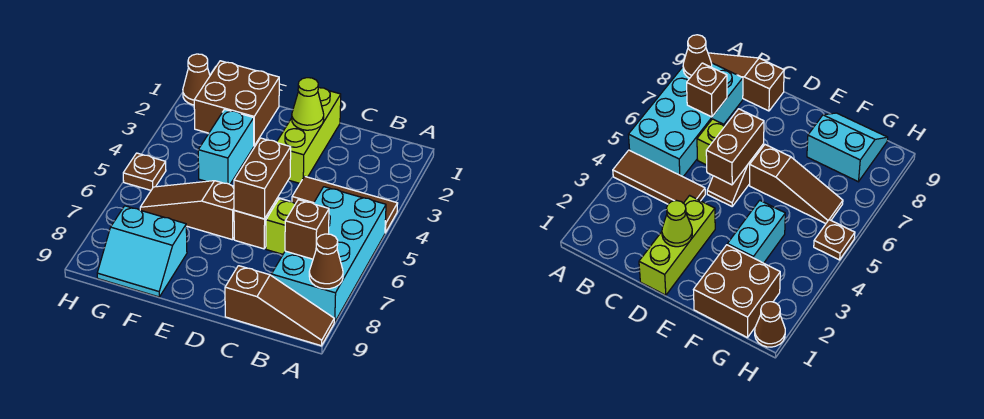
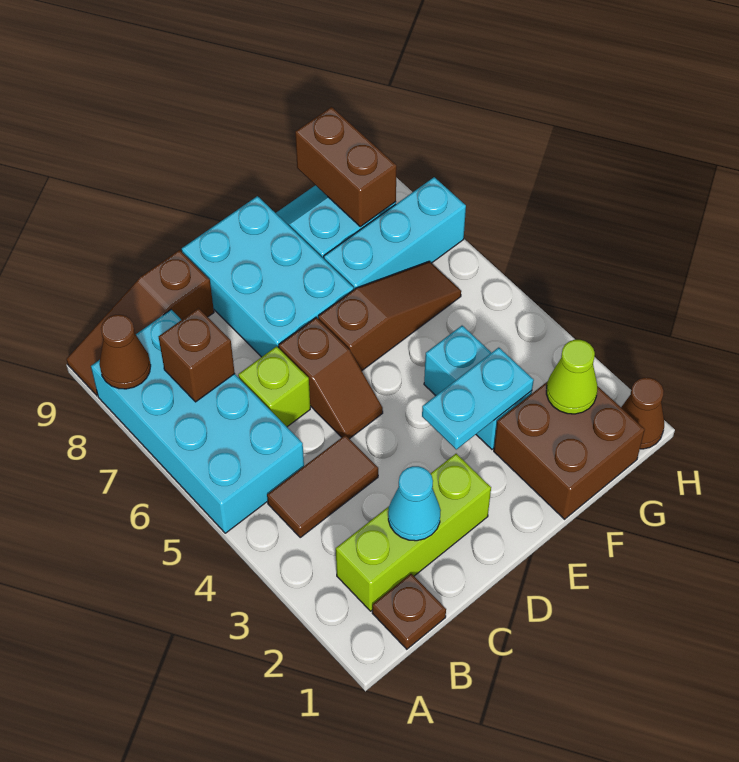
brown 1x3 tile [292,176,398,233] -> brown 1x2 tile [267,435,378,537]
none -> cyan 1x1 cone [388,466,441,541]
lime 1x3 brick [277,88,341,183] -> lime 1x3 brick turned to [336,454,491,611]
lime 1x1 cone [292,78,324,130] -> lime 1x1 cone moved to [546,340,597,414]
brown 1x2 brick [234,138,291,219] -> brown 1x2 brick moved to [295,107,397,227]
none -> cyan 2x3 brick [182,196,354,357]
none -> cyan 1x2 plate [422,348,534,449]
none -> cyan 1x3 brick [324,177,466,289]
brown 1x1 plate [123,153,166,190] -> brown 1x1 plate moved to [372,574,446,649]

